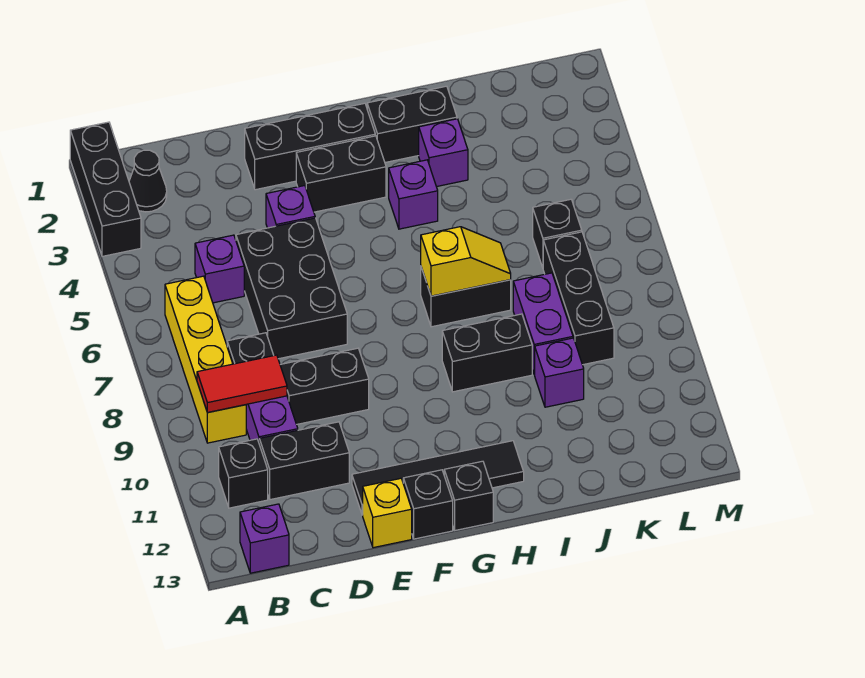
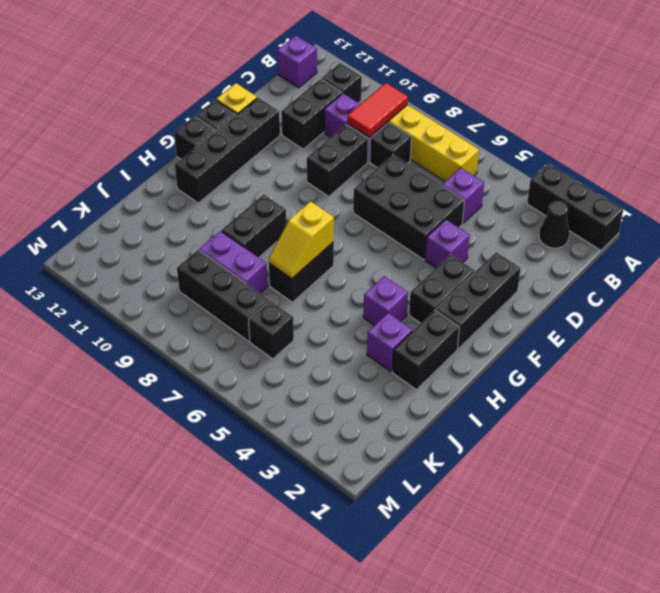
black 1x4 tile [352,441,524,515] -> black 1x4 brick [175,98,280,203]
purple 1x1 brick [534,338,584,407] -> none

